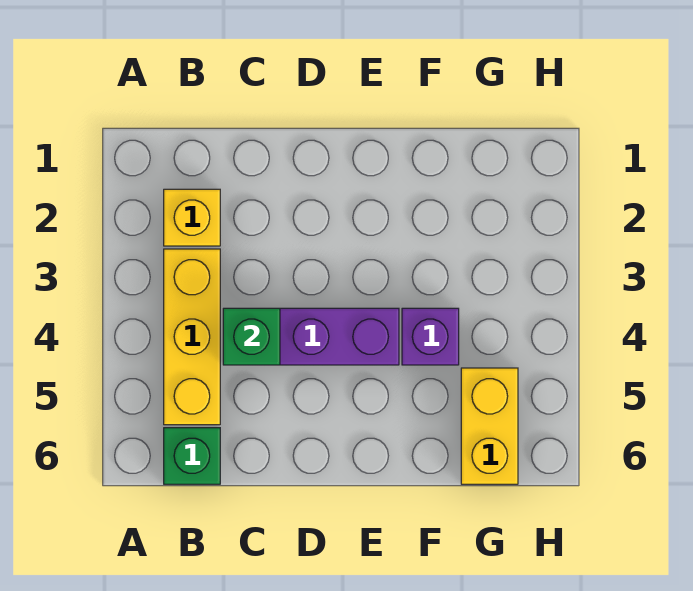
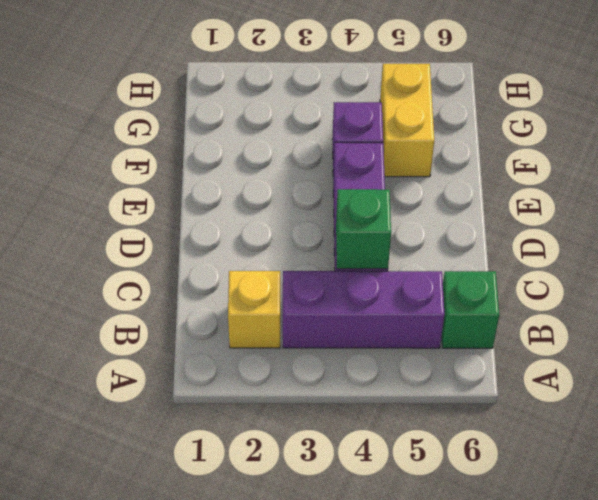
yellow 1x3 brick [164,249,220,425] -> purple 1x3 brick [283,271,445,348]
yellow 1x2 brick [461,368,518,484] -> yellow 1x2 brick turned to [380,64,434,177]

